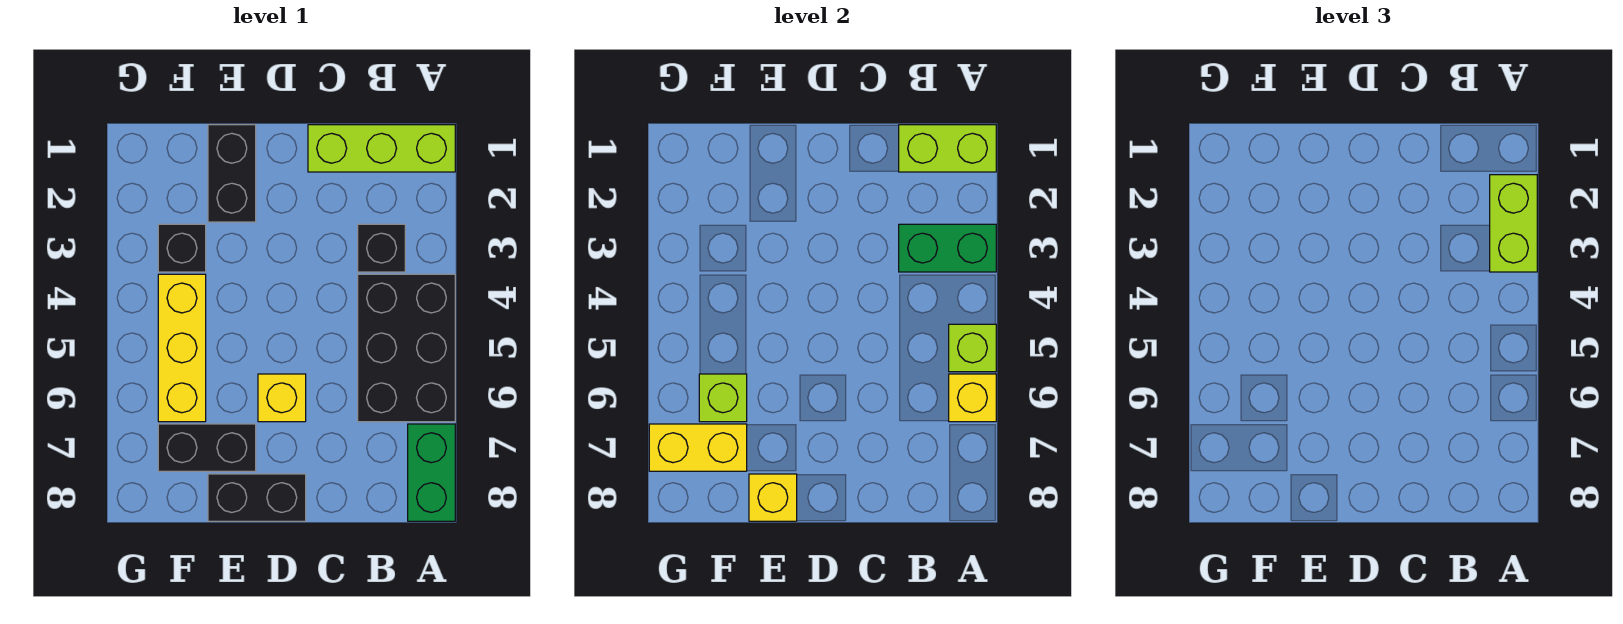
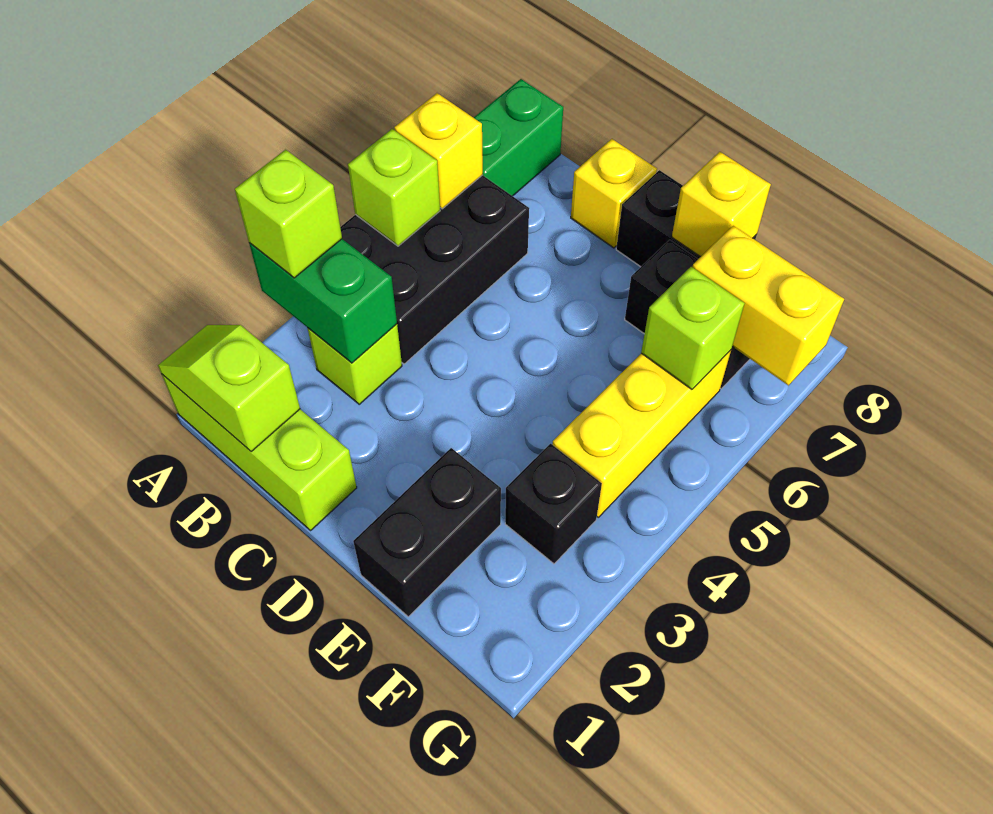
lime 1x2 brick [899,125,996,172] -> lime 1x2 slope [158,325,300,452]
lime 1x2 brick [1490,175,1537,272] -> lime 1x1 brick [235,150,342,278]
black 1x1 brick [358,224,405,272] -> lime 1x1 brick [308,324,402,404]
yellow 1x1 brick [258,374,306,422] -> yellow 1x1 brick moved to [571,139,657,248]

